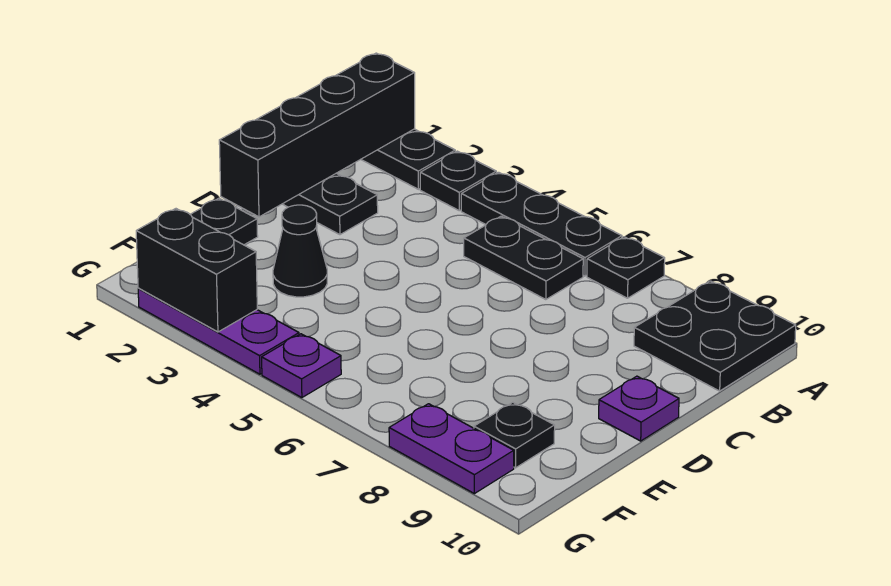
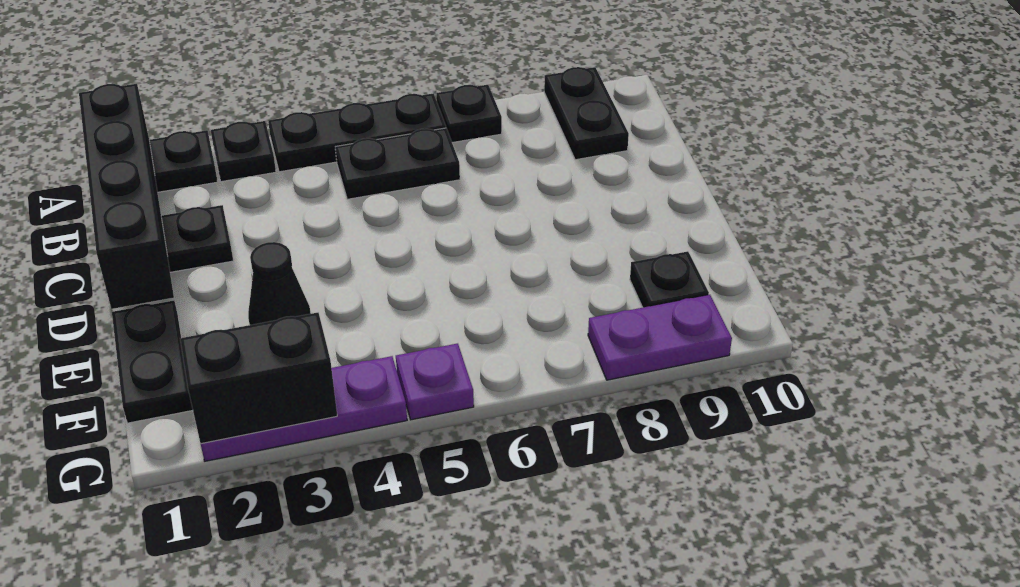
black 2x2 plate [634,281,796,391] -> black 1x2 plate [544,67,629,160]
purple 1x1 plate [599,376,679,441] -> none

